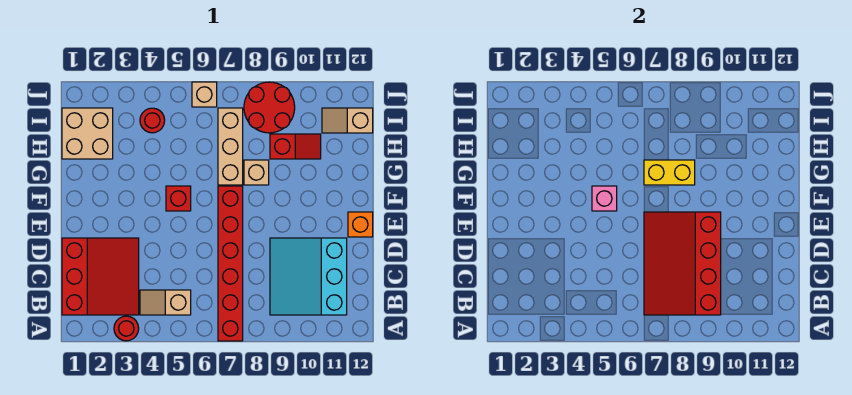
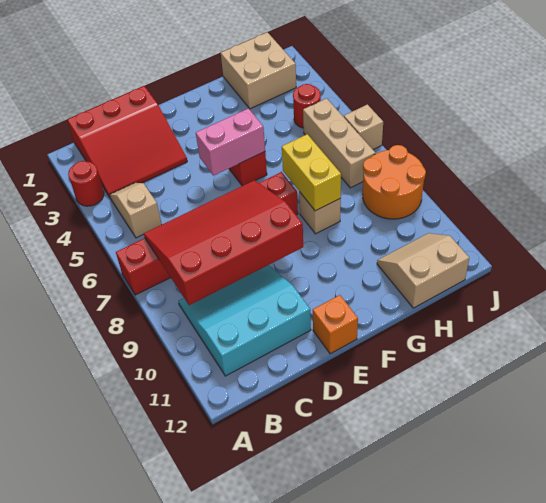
pink 1x1 brick [592,186,617,211] -> pink 1x2 brick [196,108,265,176]
tan 1x3 brick [218,108,243,185] -> tan 1x3 brick turned to [303,98,375,188]
red 1x2 slope [270,134,321,159] -> none
red 2x2 round brick [244,82,295,133] -> orange 2x2 round brick [363,145,426,219]
tan 1x2 slope [322,108,373,133] -> tan 2x2 slope [377,233,469,308]

